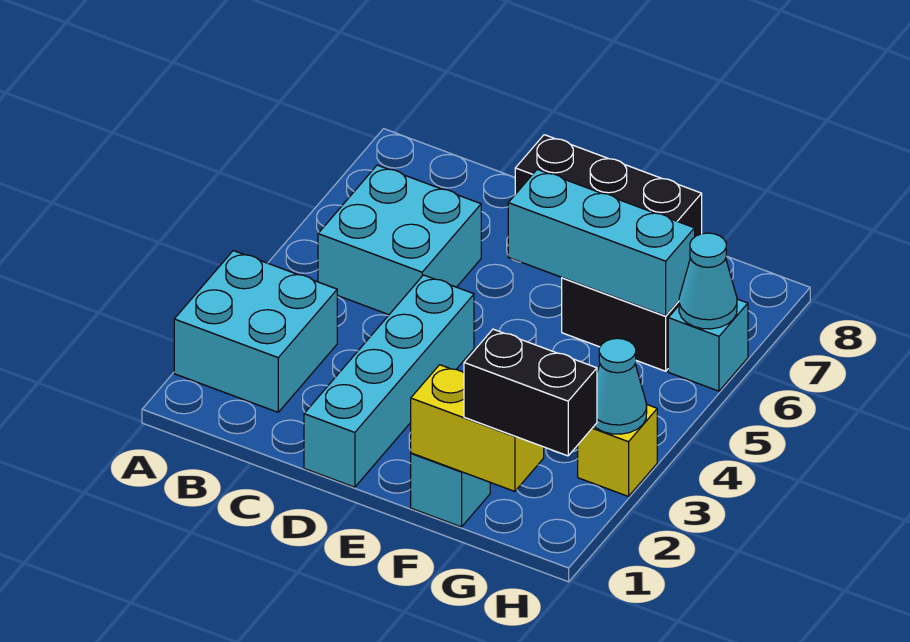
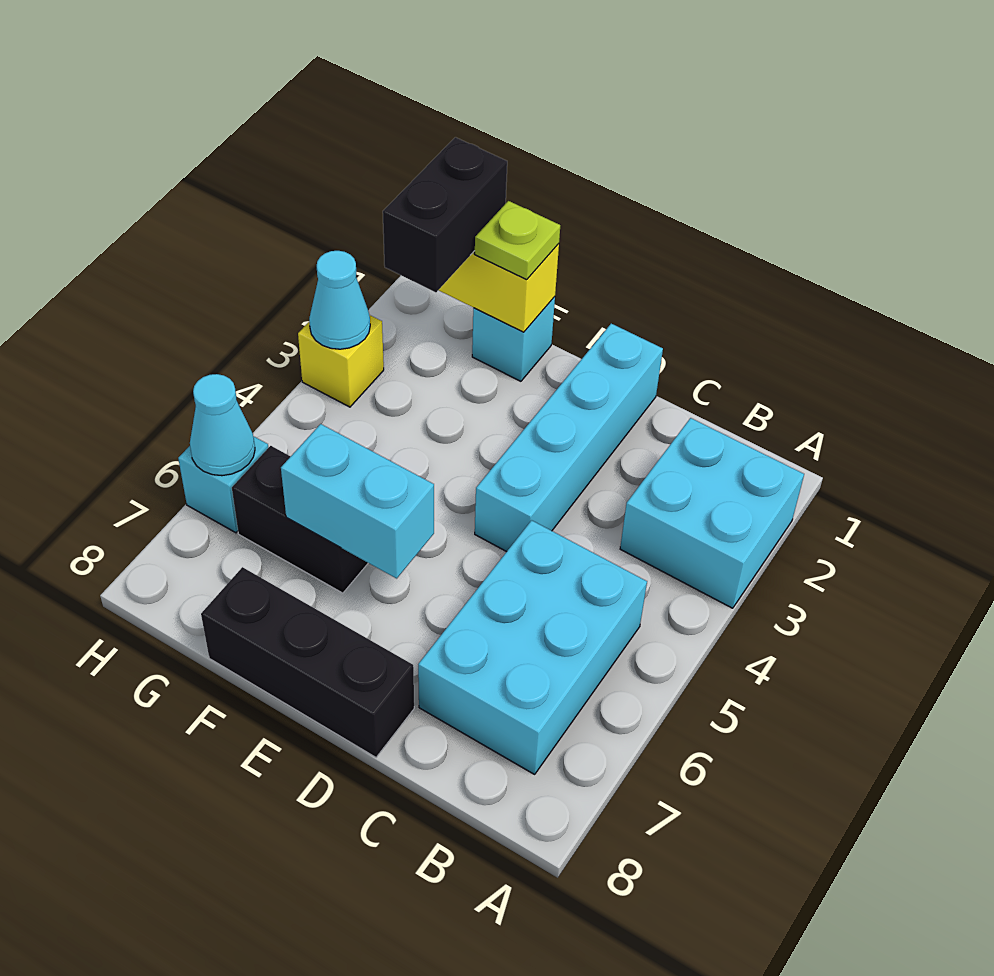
cyan 2x2 brick [318,165,481,315] -> cyan 2x3 brick [418,520,647,774]
cyan 1x3 brick [508,169,695,316] -> cyan 1x2 brick [281,424,434,578]
none -> lime 1x1 plate [475,201,560,280]
black 1x2 brick [464,329,597,456] -> black 1x2 brick turned to [383,137,507,292]

